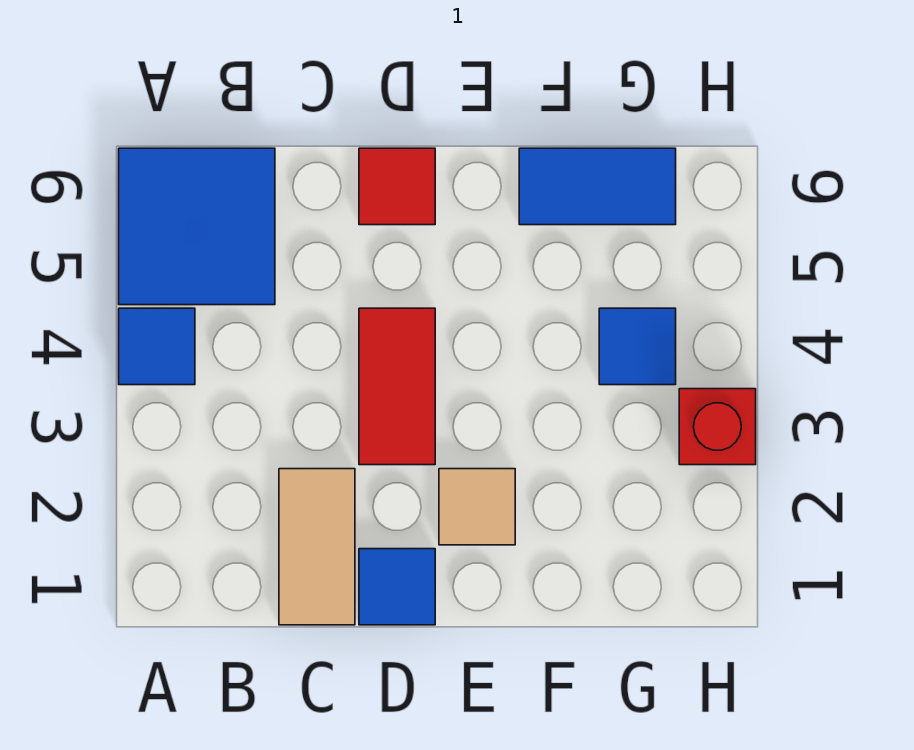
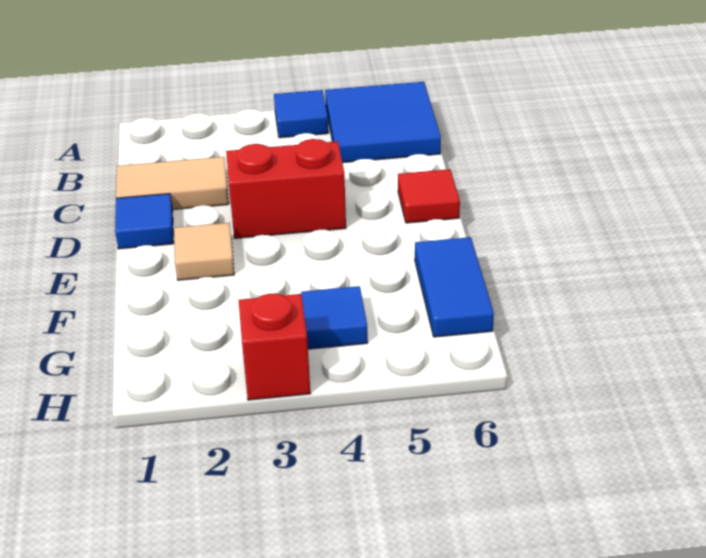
red 1x2 tile [359,308,435,465] -> red 1x2 brick [226,139,346,238]

